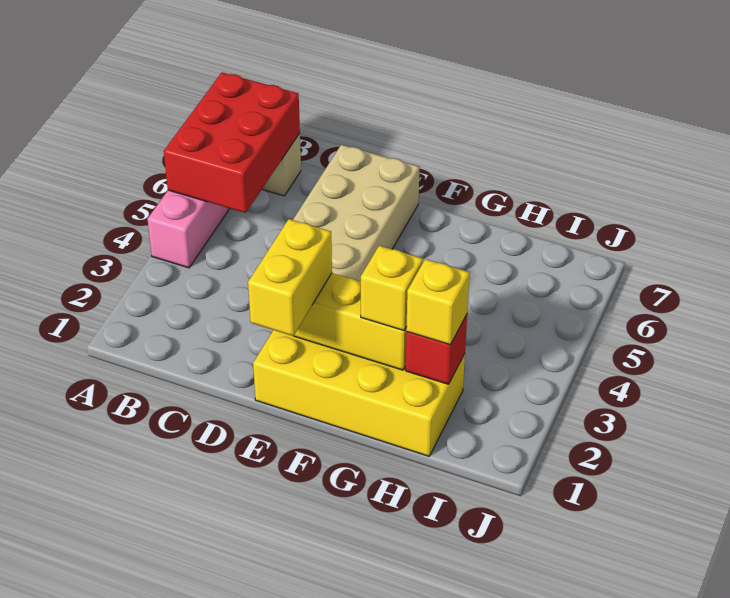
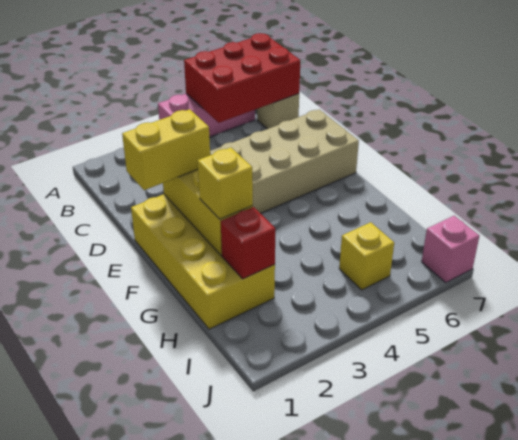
yellow 1x1 brick [406,259,470,345] -> yellow 1x1 brick moved to [339,222,394,290]
none -> pink 1x1 brick [422,216,479,282]

